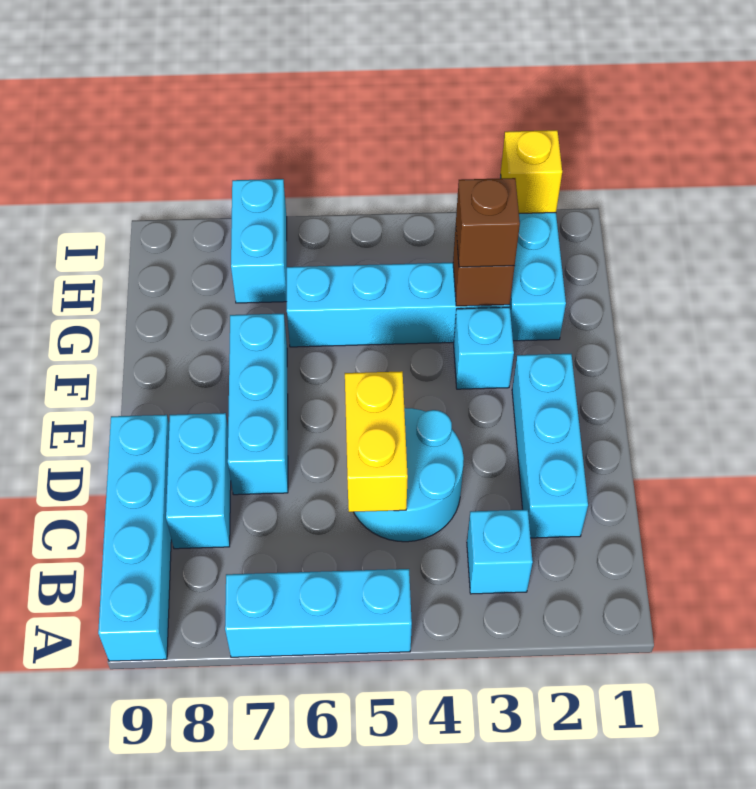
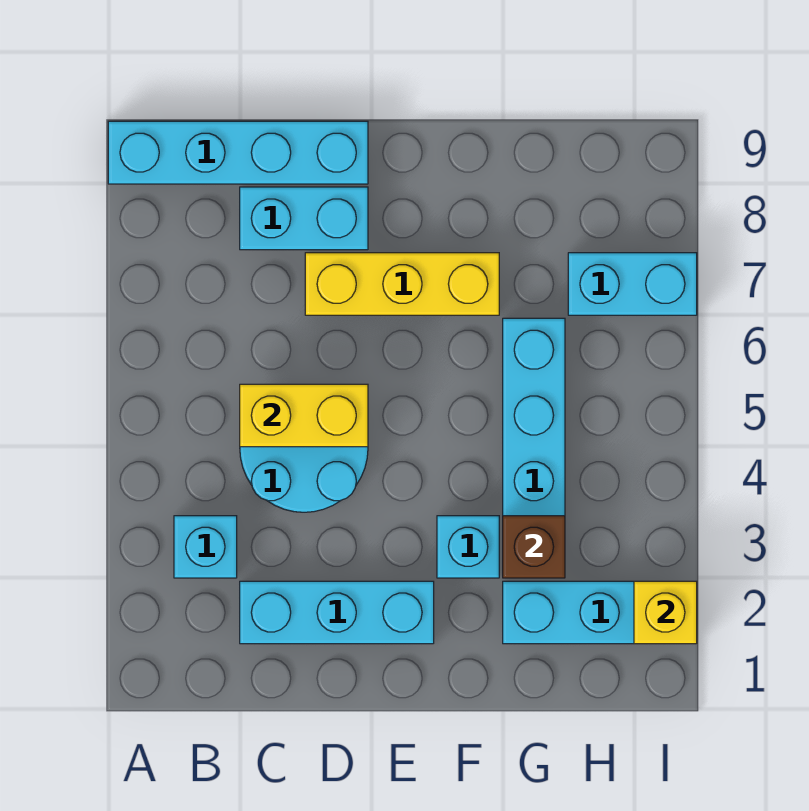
cyan 1x3 brick [225,569,412,657] -> none
cyan 1x3 brick [228,314,288,495] -> yellow 1x3 brick [305,253,499,315]
brown 1x1 brick [456,178,520,267] -> none

